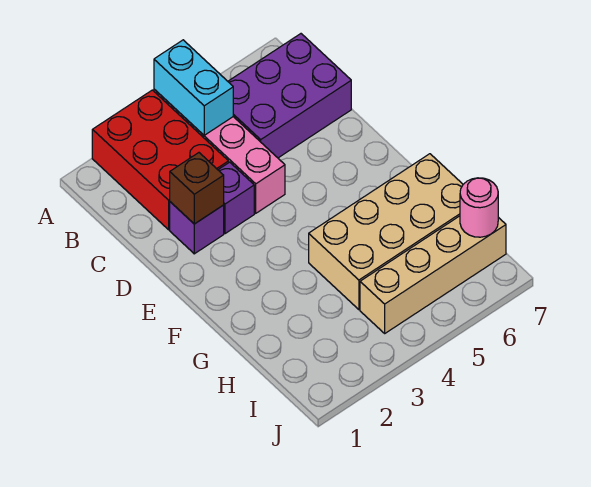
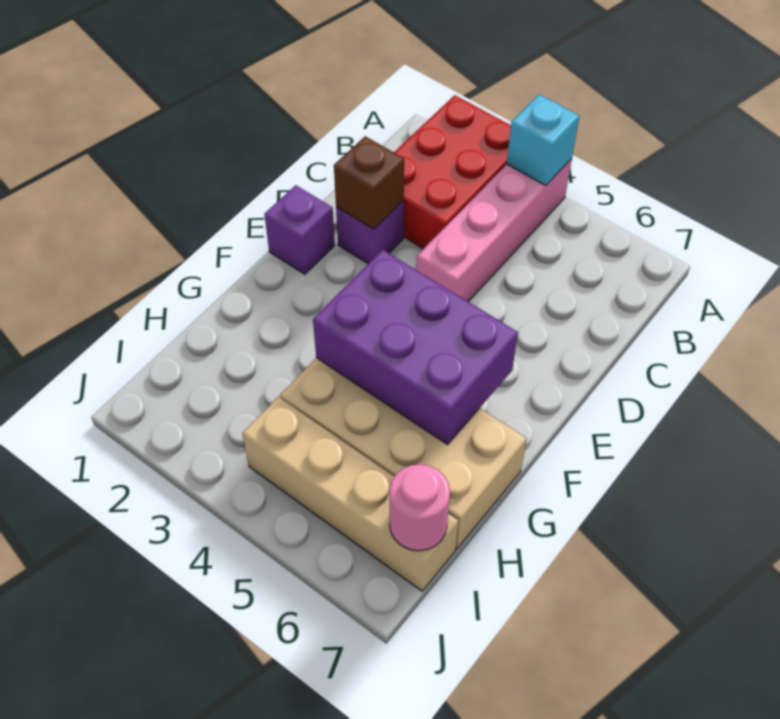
cyan 1x2 brick [154,40,233,135] -> cyan 1x1 brick [507,95,579,186]
purple 2x3 brick [228,34,351,158] -> purple 2x3 brick moved to [313,250,518,444]
purple 1x1 brick [218,162,254,234] -> purple 1x1 brick moved to [264,185,335,274]

